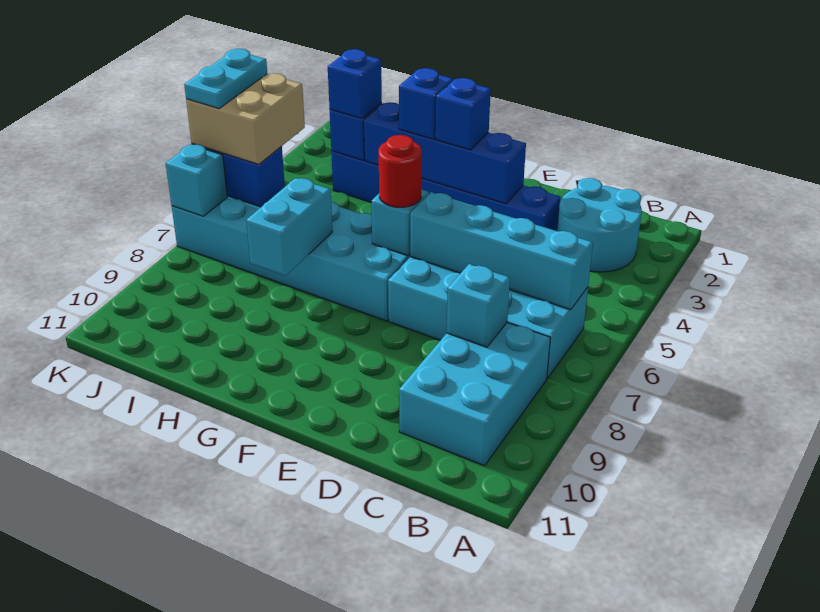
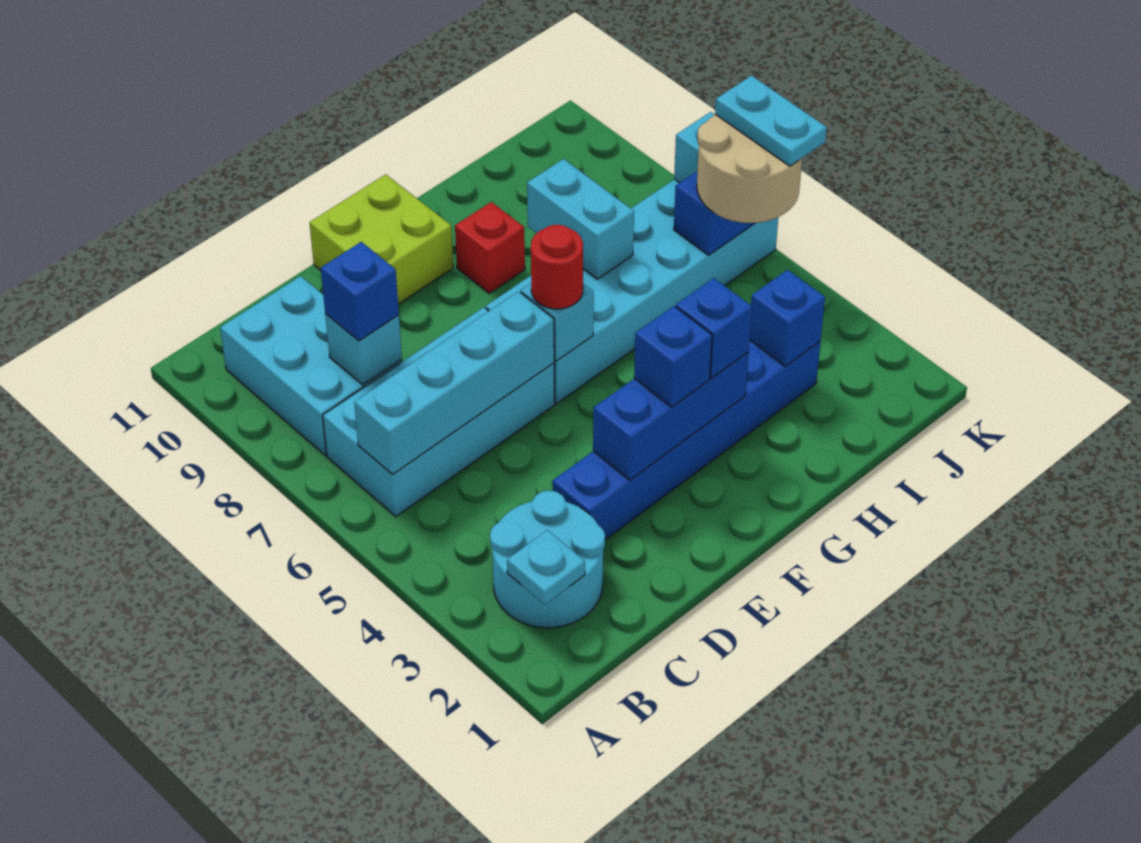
none -> cyan 1x1 plate [507,530,585,605]
blue 1x4 brick [364,102,526,204] -> blue 1x3 brick [593,352,749,480]
none -> lime 2x2 brick [310,174,453,304]
none -> red 1x1 brick [455,202,525,293]
blue 1x1 brick [328,49,382,119] -> blue 1x1 brick moved to [321,242,399,341]
tan 2x2 brick [186,74,305,164] -> tan 2x2 round brick [697,114,802,223]

